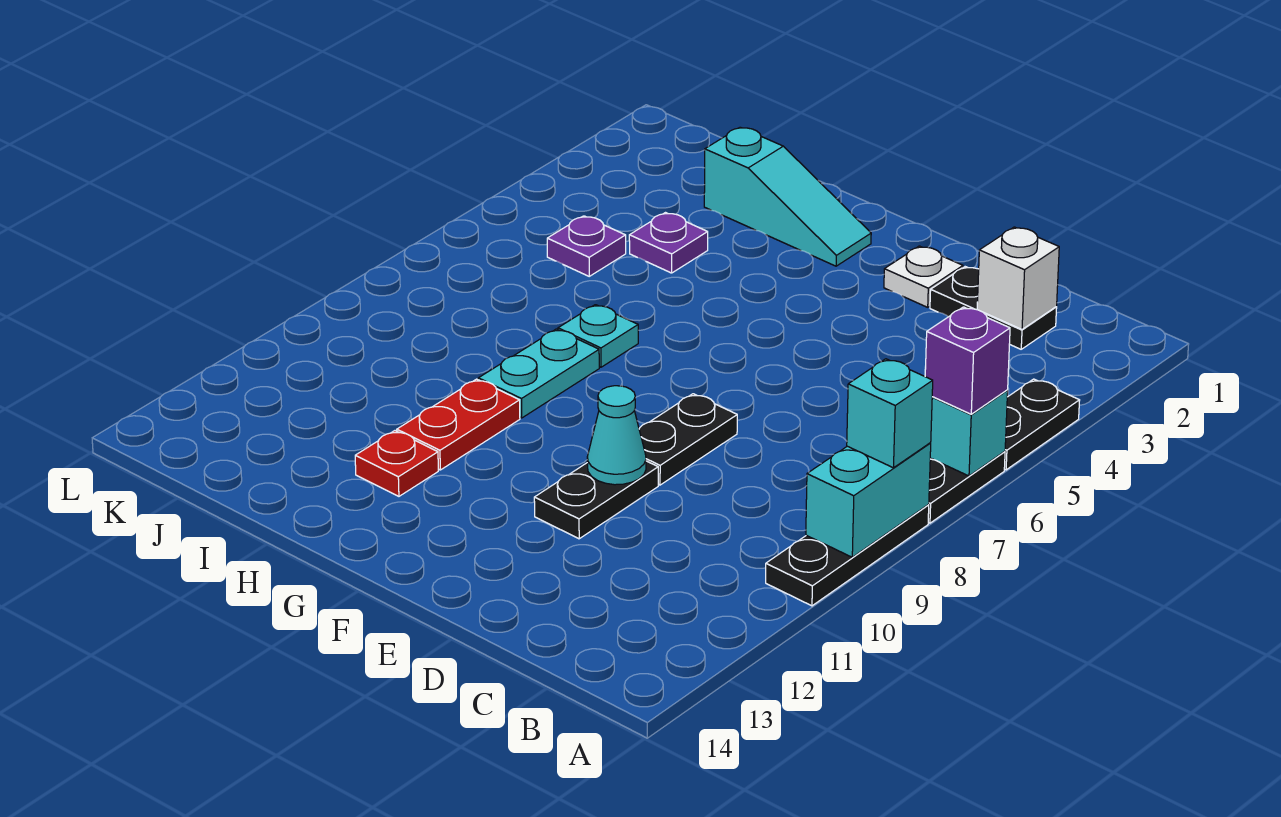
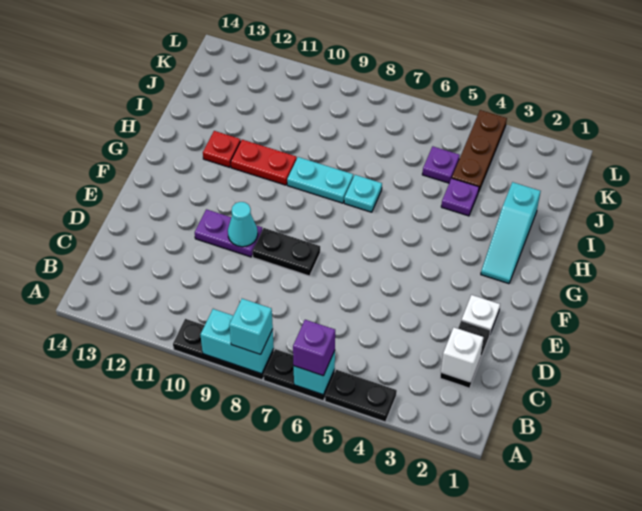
black 1x2 plate [534,461,658,539] -> purple 1x2 plate [195,209,262,257]
none -> brown 1x3 plate [452,110,507,190]

